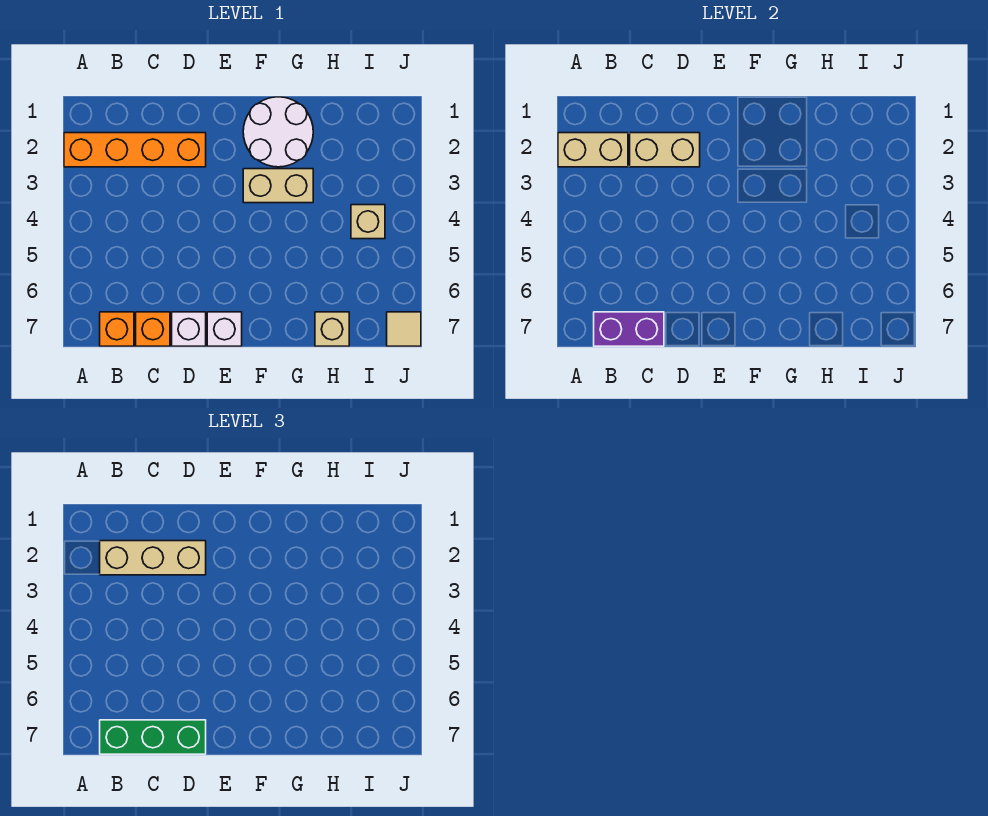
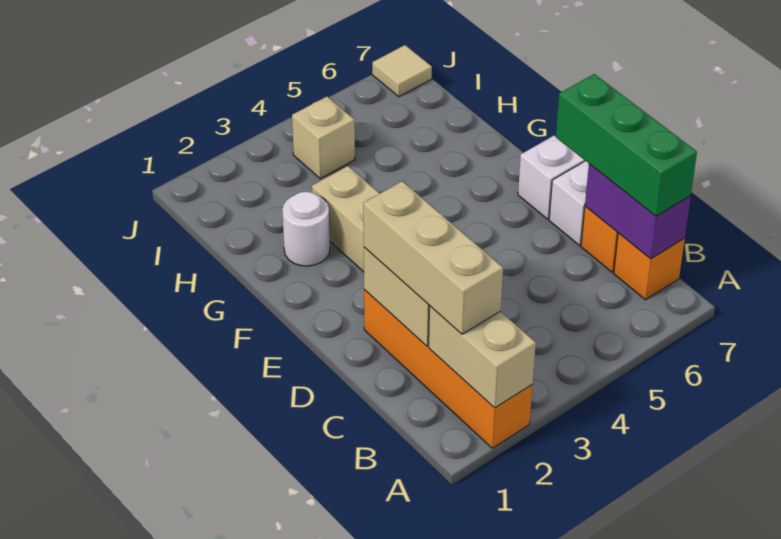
white 2x2 round brick [243,97,313,167] -> white 1x1 round brick [282,192,330,266]
tan 1x1 brick [315,312,349,346] -> none

